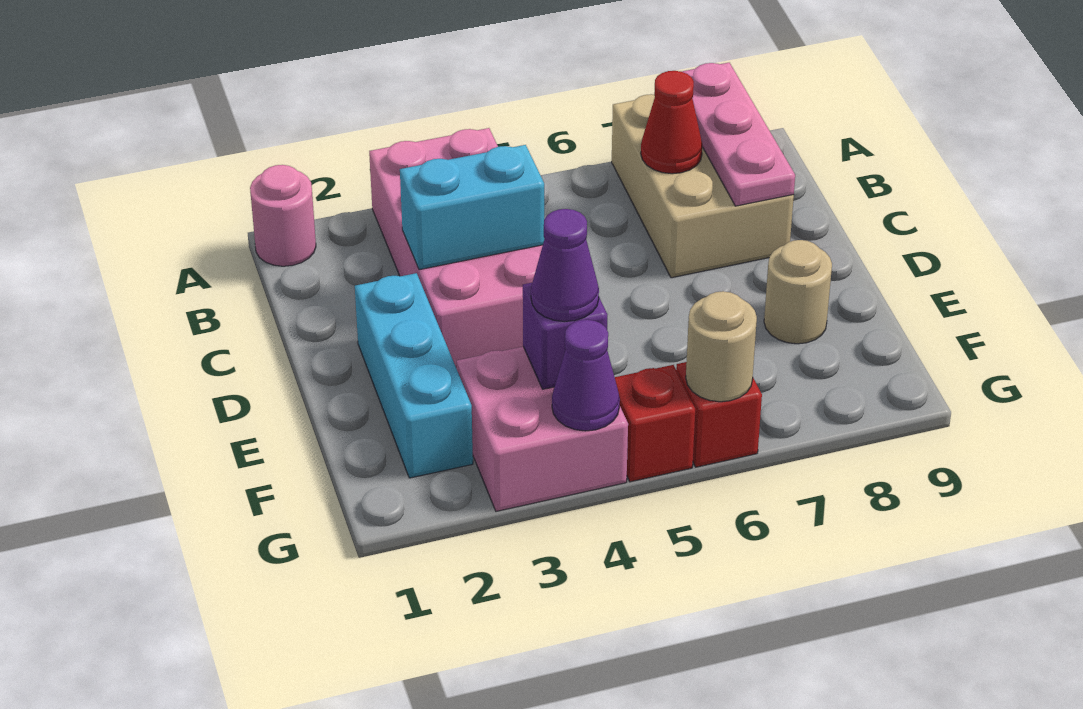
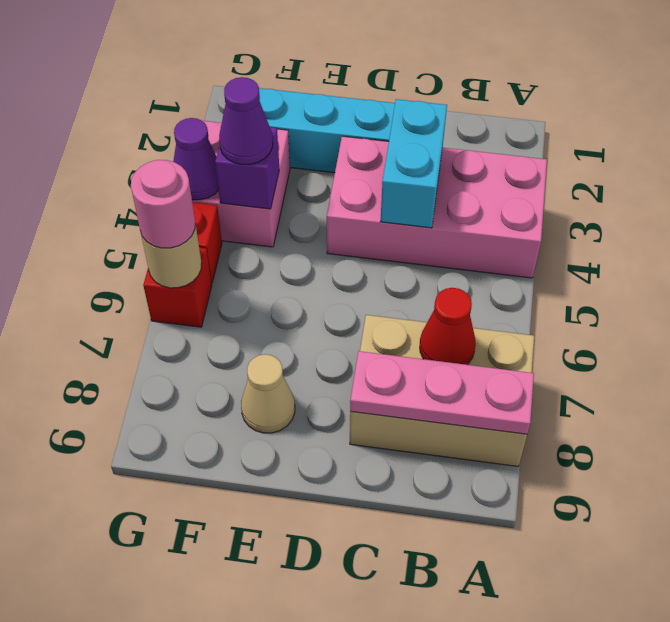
pink 1x1 round brick [250,165,316,266] -> pink 1x1 round brick moved to [131,160,195,248]
tan 1x1 round brick [764,240,832,344] -> tan 1x1 cone [241,354,295,433]

